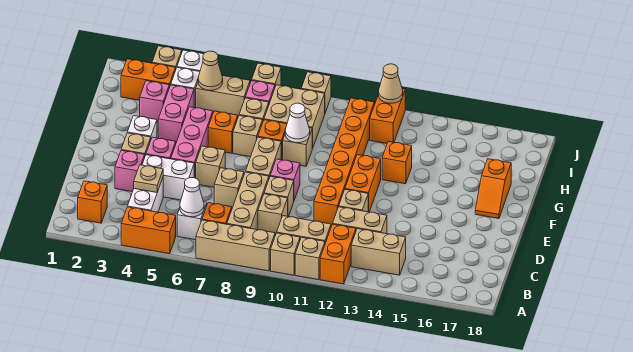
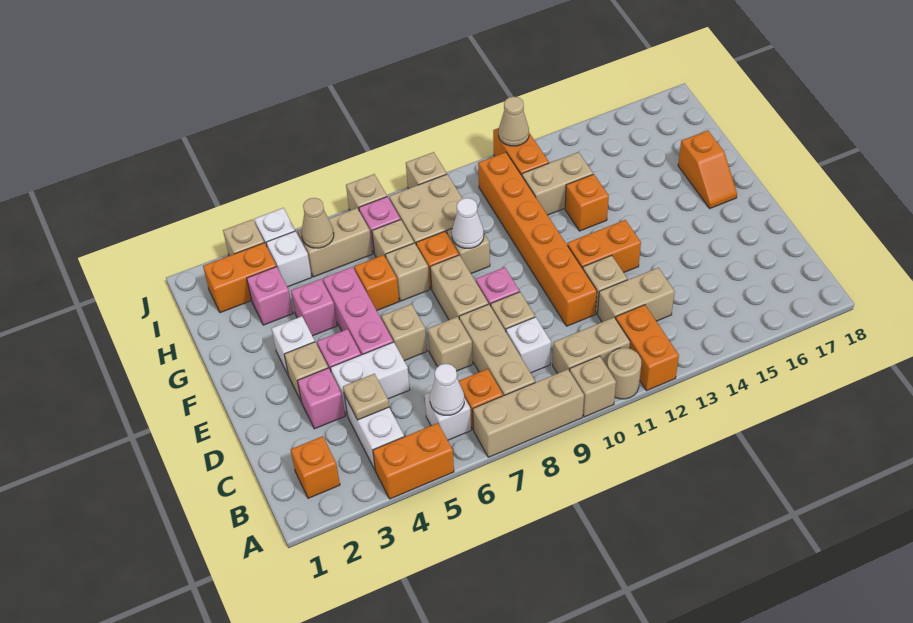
tan 1x1 brick [295,237,325,280] -> tan 1x1 round brick [607,348,641,399]
tan 1x2 brick [351,229,406,275] -> tan 1x2 brick moved to [522,152,593,215]
tan 1x1 brick [258,194,288,235] -> white 1x1 brick [506,317,551,373]
orange 1x2 brick [345,155,381,212] -> orange 1x2 brick turned to [567,220,641,273]
pink 1x2 brick [158,85,194,143] -> pink 1x1 brick [291,279,337,336]

